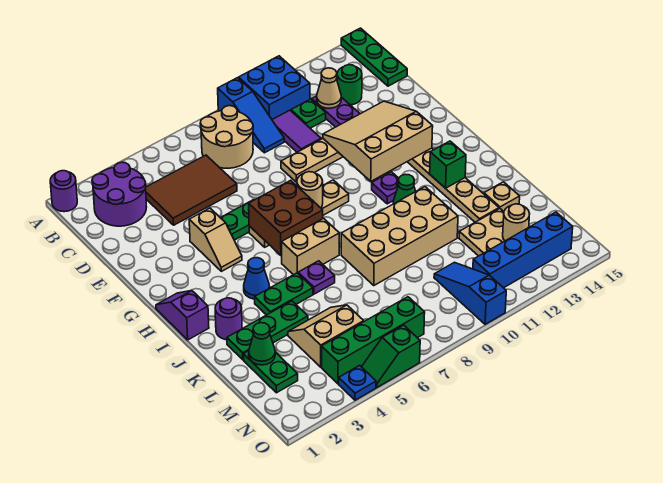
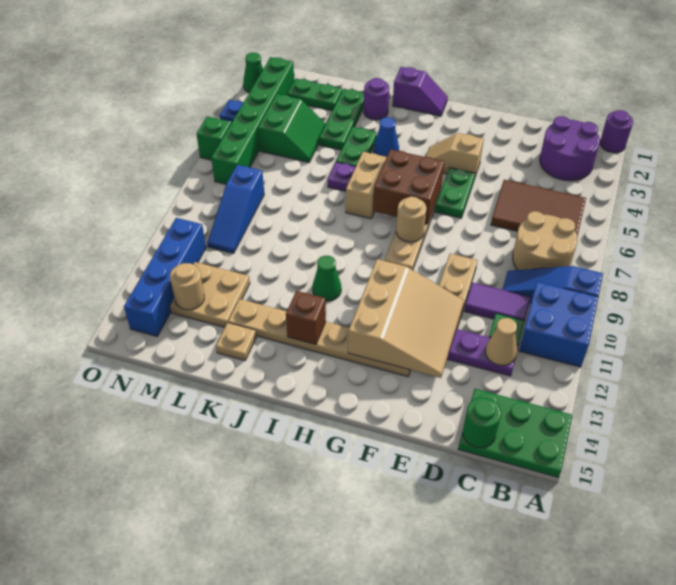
green 1x3 plate [341,28,407,86] -> green 2x3 plate [458,389,572,478]
brown 2x3 tile [146,155,237,225] -> brown 2x3 tile turned to [491,180,586,236]
green 1x1 round brick [337,65,362,105] -> green 1x1 round brick moved to [463,397,501,448]
purple 1x1 plate [372,172,399,204] -> none
green 1x1 brick [430,141,466,188] -> brown 1x1 brick [286,291,326,345]
tan 2x4 brick [341,187,458,285] -> none
green 1x1 cone [249,323,275,365] -> green 1x1 cone moved to [243,52,263,93]
tan 2x2 slope [288,305,364,367] -> green 2x2 slope [258,94,326,162]
blue 1x3 slope [434,262,506,324] -> blue 1x3 slope turned to [207,165,264,253]
green 1x4 brick [322,297,425,384] -> green 1x6 brick [211,57,294,184]

